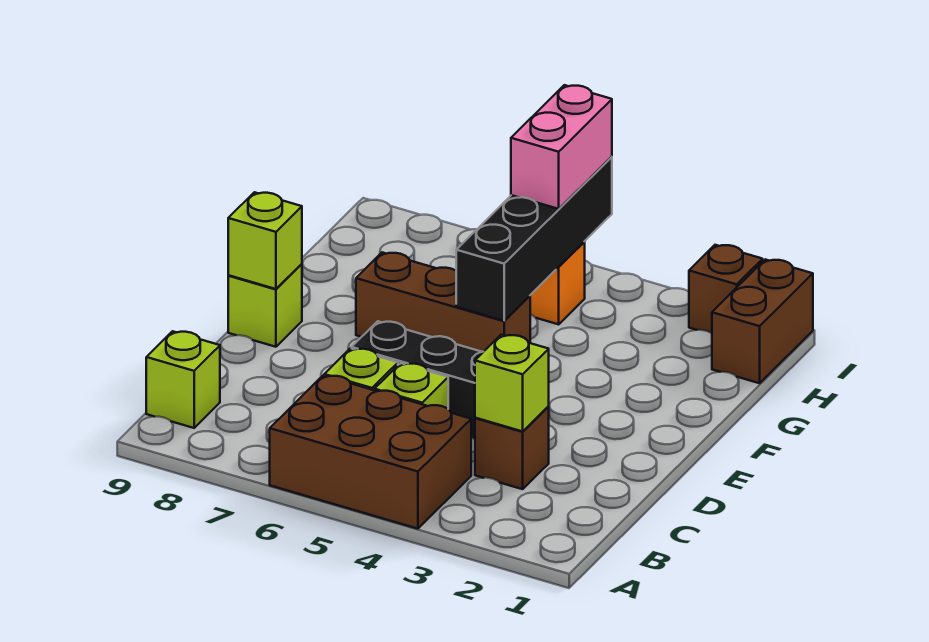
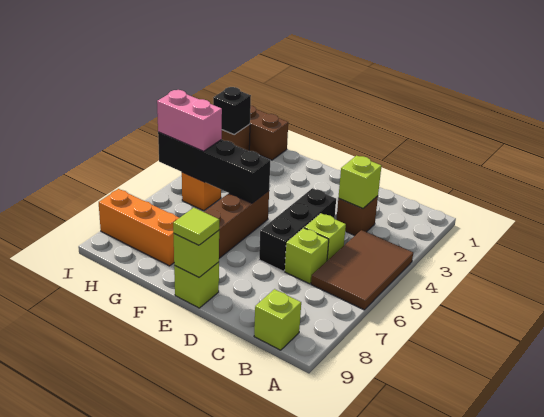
brown 2x3 brick [270,375,471,529] -> brown 2x3 tile [311,230,413,310]
none -> lime 1x1 tile [173,208,219,245]
none -> orange 1x3 brick [99,189,179,266]
none -> black 1x1 brick [213,87,251,135]

